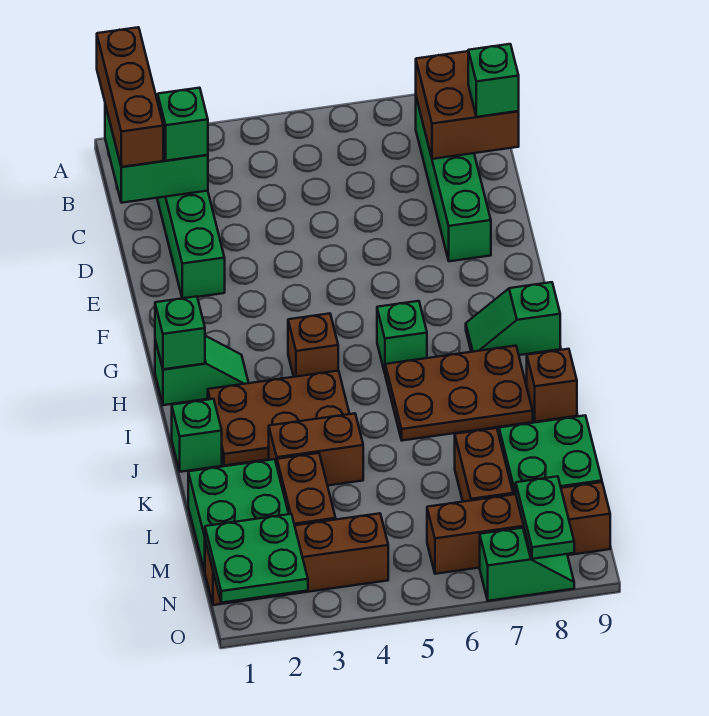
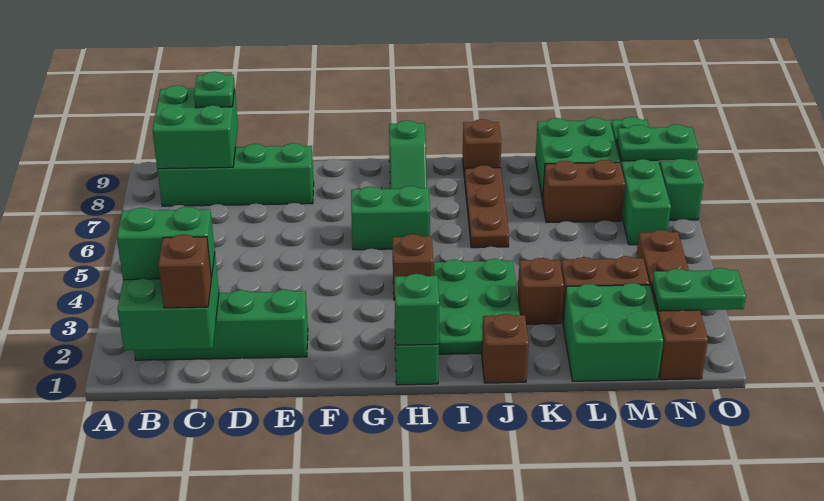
brown 1x3 brick [97,27,163,167] -> brown 1x1 brick [158,234,211,308]
brown 2x2 brick [416,51,519,159] -> green 2x2 brick [152,85,238,169]
green 1x1 brick [158,88,208,161] -> green 1x2 brick [117,207,215,280]
green 1x1 brick [468,44,519,117] -> green 1x1 plate [194,72,235,108]
green 1x1 brick [377,301,427,373] -> green 1x2 brick [351,186,430,250]
brown 2x3 plate [208,371,349,466] -> green 2x3 plate [433,259,520,354]
brown 2x3 plate [385,346,533,440] -> brown 1x3 plate [464,165,509,248]
green 1x1 brick [172,399,222,472] -> brown 1x1 brick [482,314,529,383]
brown 1x2 brick [269,413,363,486] -> brown 1x1 brick [518,258,564,324]
green 2x2 plate [205,514,308,603] -> green 1x2 plate [652,268,746,311]
brown 1x4 brick [427,482,610,574] -> green 1x4 brick [611,117,671,245]

